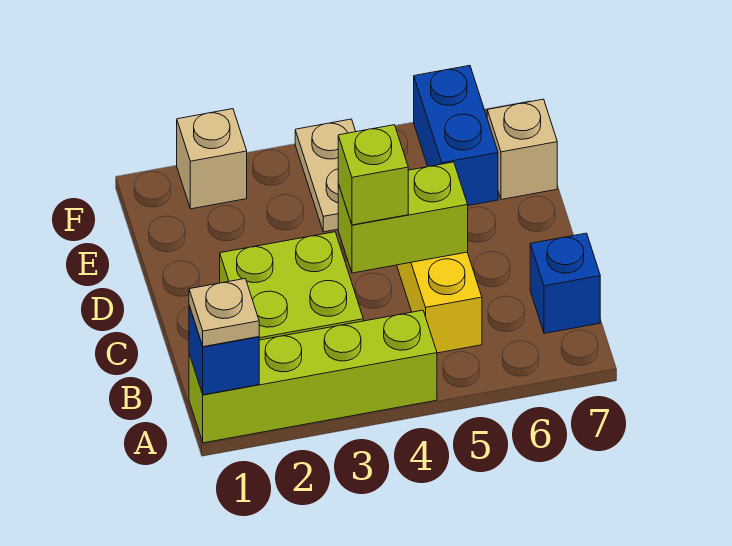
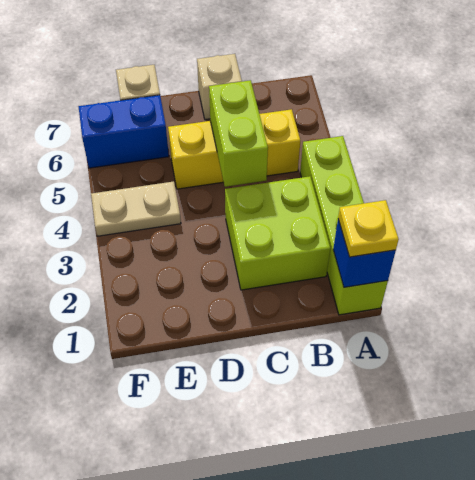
tan 1x1 plate [189,279,259,347] -> yellow 1x1 plate [338,200,399,257]
blue 1x1 brick [530,233,600,333] -> none
lime 1x1 brick [338,125,408,225] -> none
tan 1x1 brick [177,109,247,209] -> tan 1x1 brick moved to [197,54,242,120]

